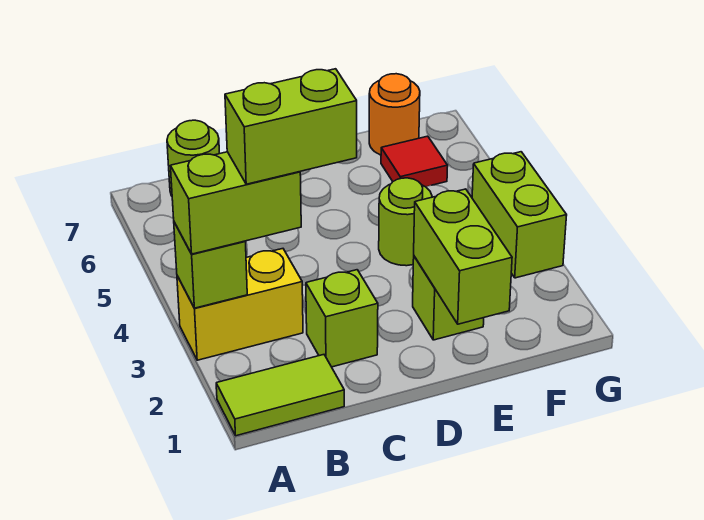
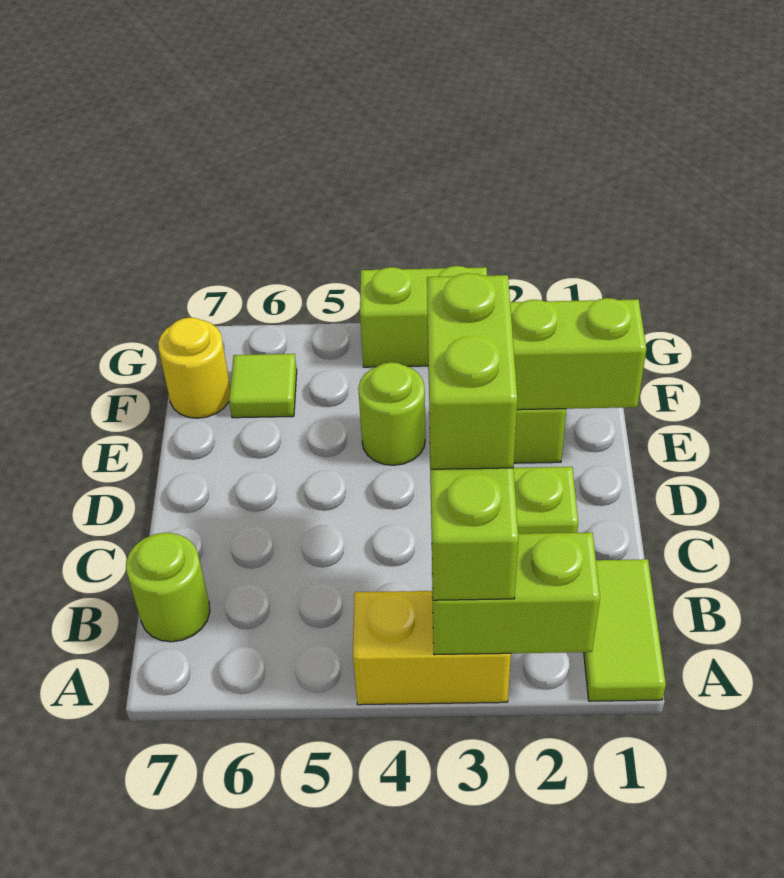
yellow 1x2 brick [177,249,303,360] -> yellow 1x2 brick turned to [353,591,511,705]
lime 1x1 brick [174,222,247,308] -> lime 1x2 brick [432,532,600,655]
red 1x1 tile [381,136,448,187] -> lime 1x1 tile [229,354,297,418]
orange 1x1 round brick [369,74,420,155] -> yellow 1x1 round brick [158,318,230,418]

